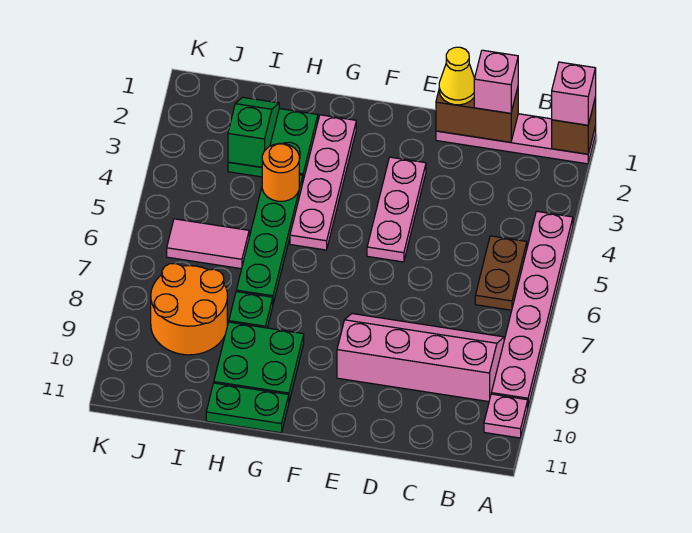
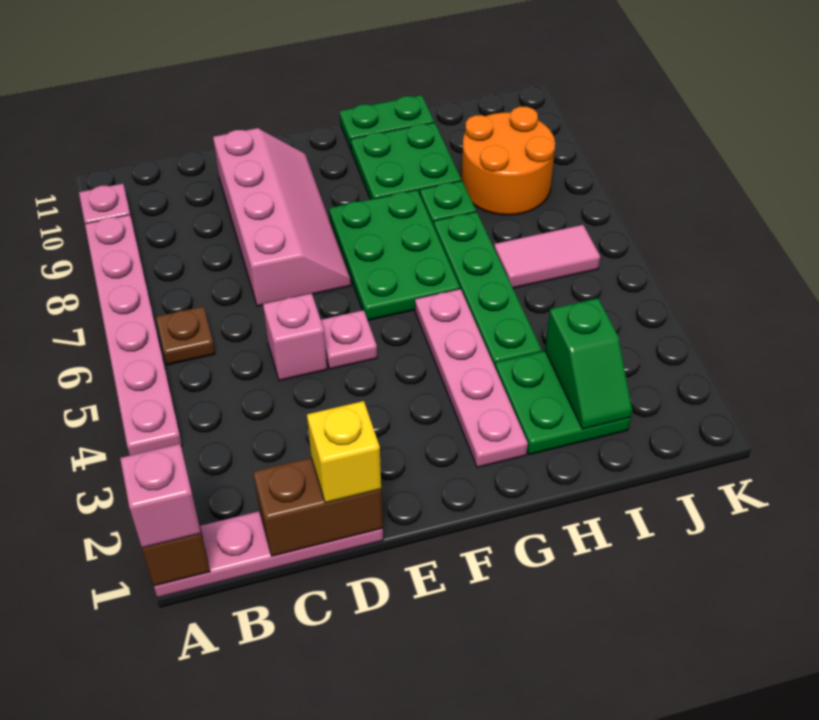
brown 1x2 plate [475,236,527,310] -> brown 1x1 plate [156,306,215,365]
pink 2x4 slope [337,314,504,402] -> pink 2x4 slope turned to [213,128,351,306]
pink 1x1 brick [474,50,518,113] -> pink 1x1 brick moved to [263,293,327,381]
yellow 1x1 cone [439,47,475,105] -> yellow 1x1 brick [307,401,381,503]
pink 1x3 plate [367,157,426,262] -> pink 1x1 plate [321,310,377,369]
none -> green 2x3 plate [329,190,460,320]
orange 1x1 round brick [262,143,299,201] -> none

